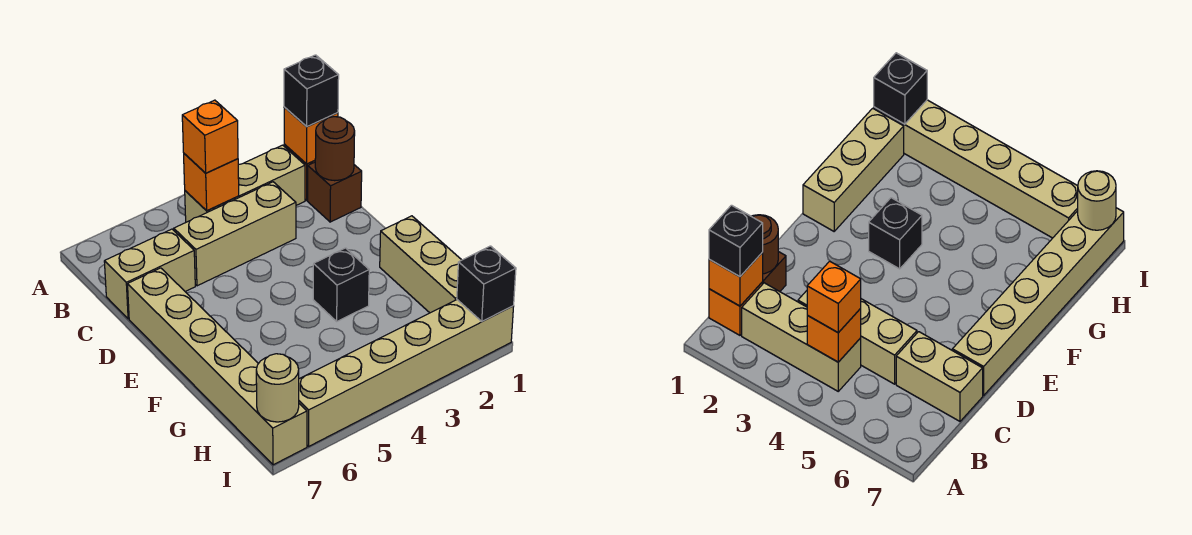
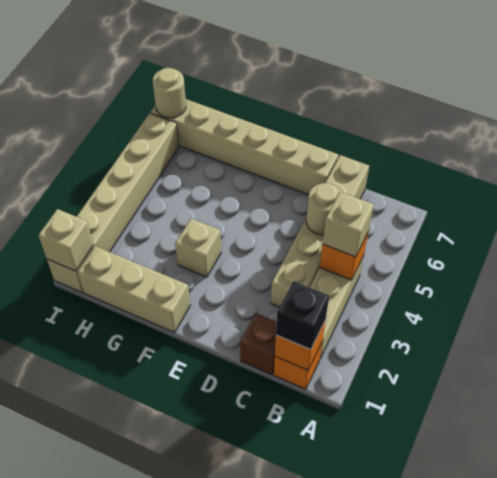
orange 1x1 brick [182,100,238,173] -> tan 1x1 brick [323,192,374,257]
brown 1x1 round brick [315,117,355,181] -> none
none -> tan 1x1 round brick [306,183,341,235]
black 1x1 brick [313,248,369,321] -> tan 1x1 brick [175,219,221,277]
black 1x1 brick [457,246,516,321] -> tan 1x1 brick [39,209,93,271]

